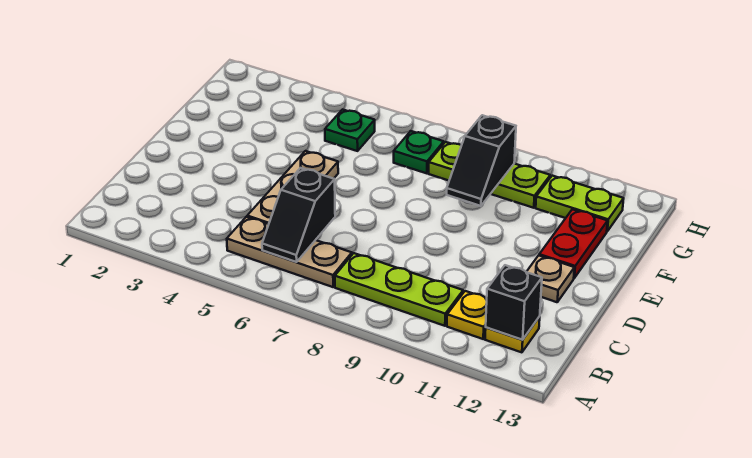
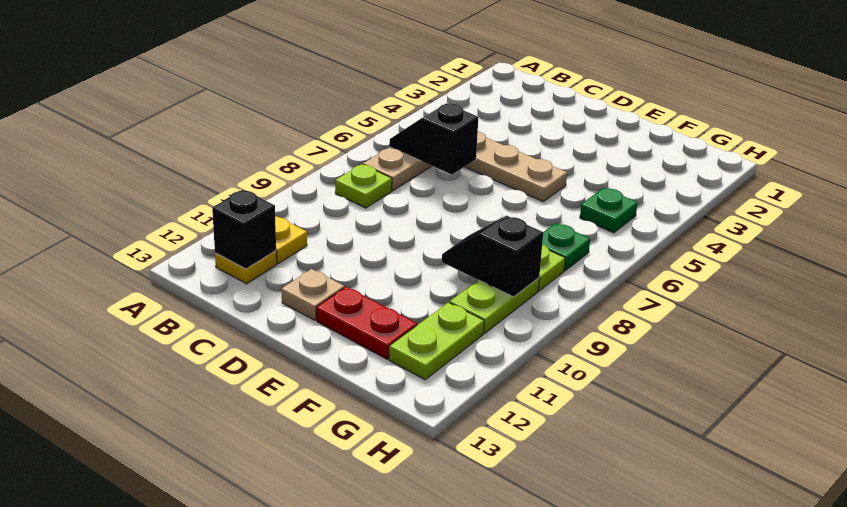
lime 1x3 plate [335,253,463,326] -> lime 1x1 plate [335,164,392,208]

